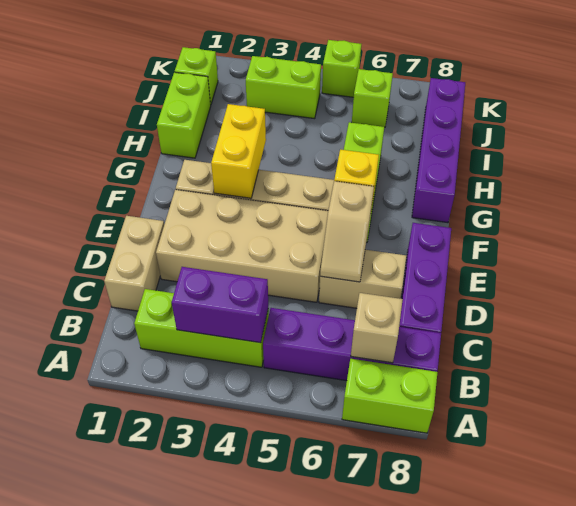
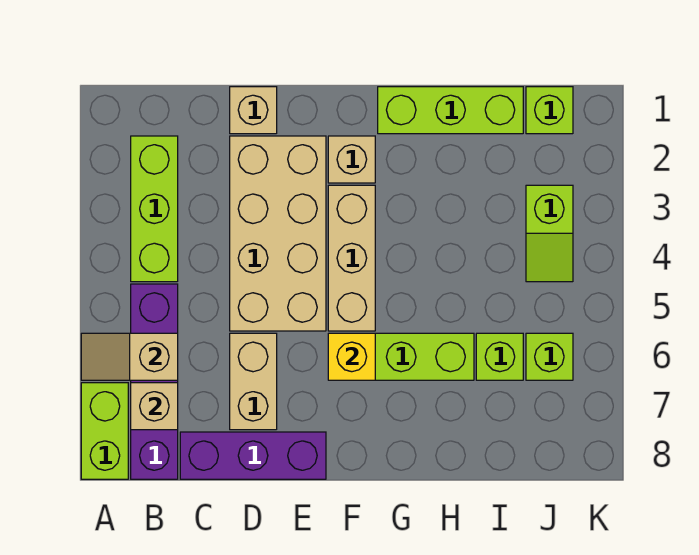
purple 1x2 brick [172,267,268,343] -> none
tan 1x2 brick [104,216,164,311] -> tan 1x1 brick [230,87,277,134]
tan 1x2 slope [320,181,374,282] -> tan 1x2 slope moved to [81,333,178,380]
yellow 1x2 brick [211,104,266,198] -> none
purple 1x4 brick [412,78,465,223] -> none
lime 1x2 brick [157,72,211,158] -> lime 1x3 brick [378,87,523,134]
lime 1x2 brick [246,56,321,119] -> lime 1x2 slope [526,185,573,282]
lime 1x1 brick [322,40,361,97] -> lime 1x1 brick moved to [476,333,523,380]

